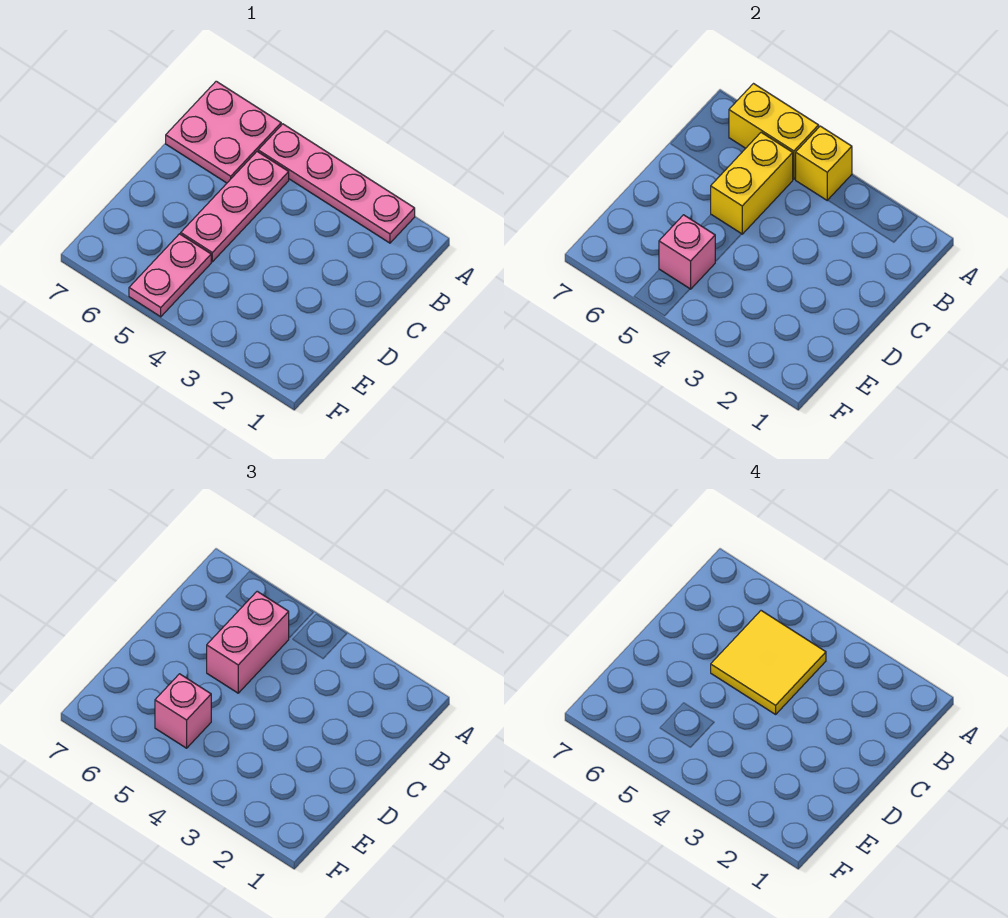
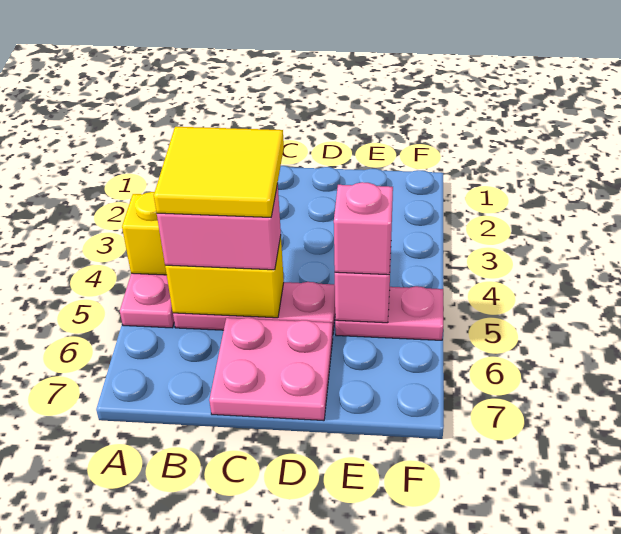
yellow 1x2 brick [729,84,819,179] -> none
pink 2x2 plate [166,81,281,183] -> pink 2x2 plate moved to [209,318,333,421]

